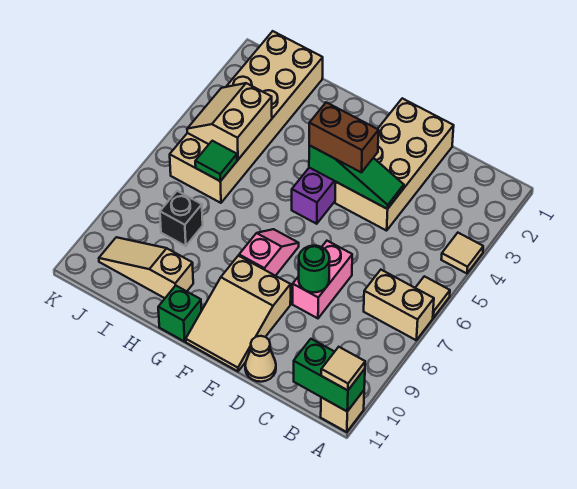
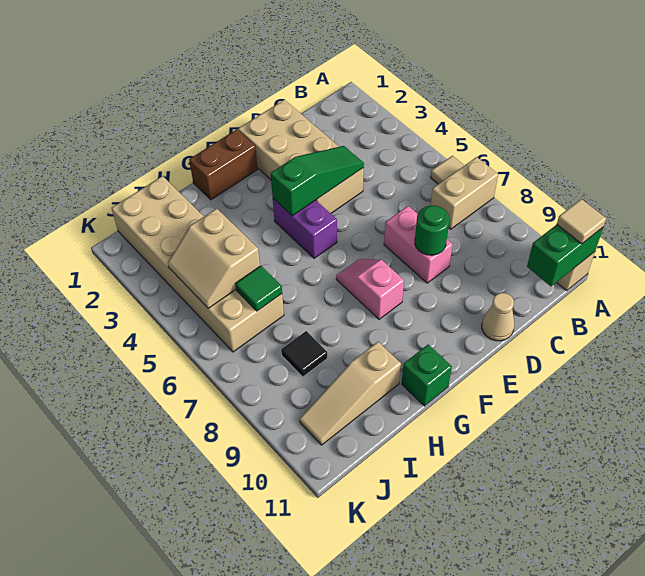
tan 1x1 tile [441,233,483,273] -> none
brown 1x2 brick [309,102,379,173] -> brown 1x2 brick moved to [189,129,258,200]
tan 2x3 slope [186,256,291,371] -> none
black 1x1 brick [160,191,203,246] -> black 1x1 tile [281,331,328,377]

